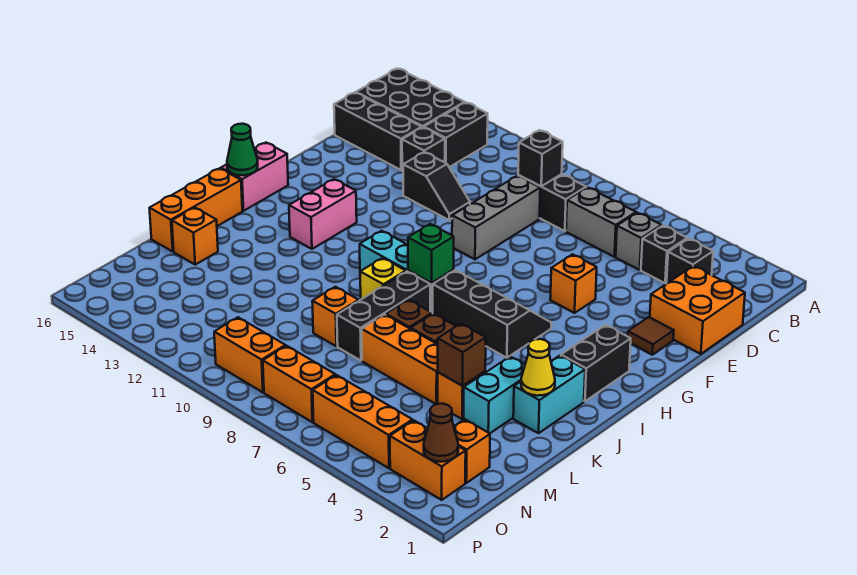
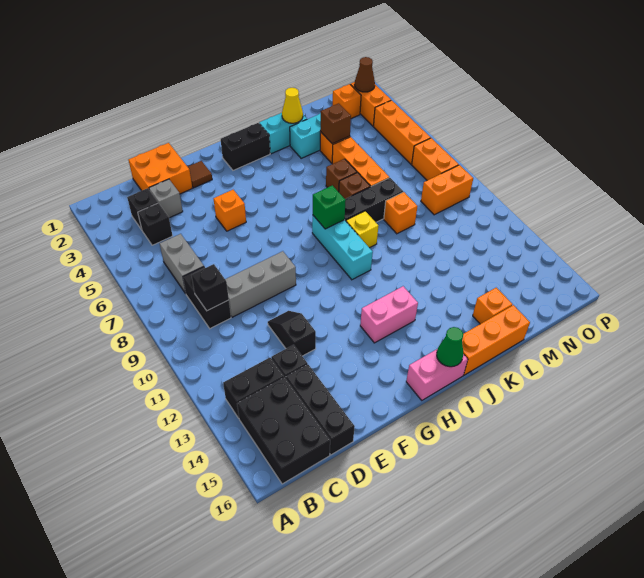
grey 1x1 brick [616,213,662,270] -> grey 1x1 brick moved to [149,179,183,218]
black 2x3 slope [433,270,551,358] -> none
orange 1x2 brick [214,317,285,392] -> orange 1x2 brick turned to [421,165,473,215]

